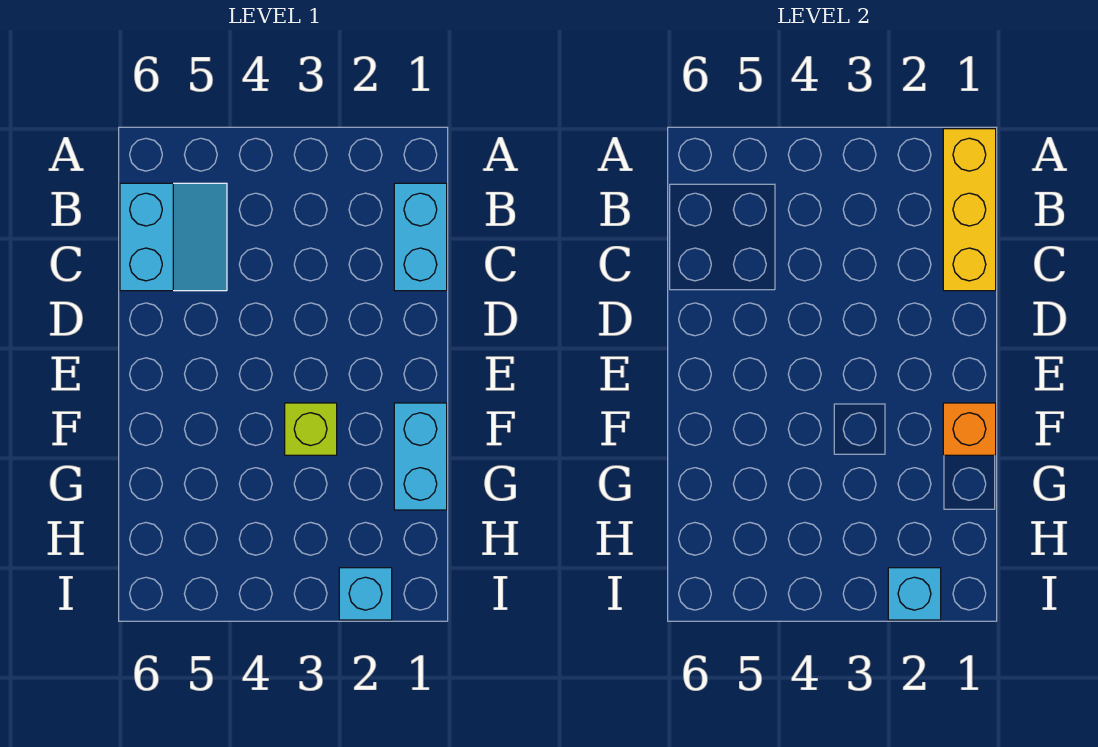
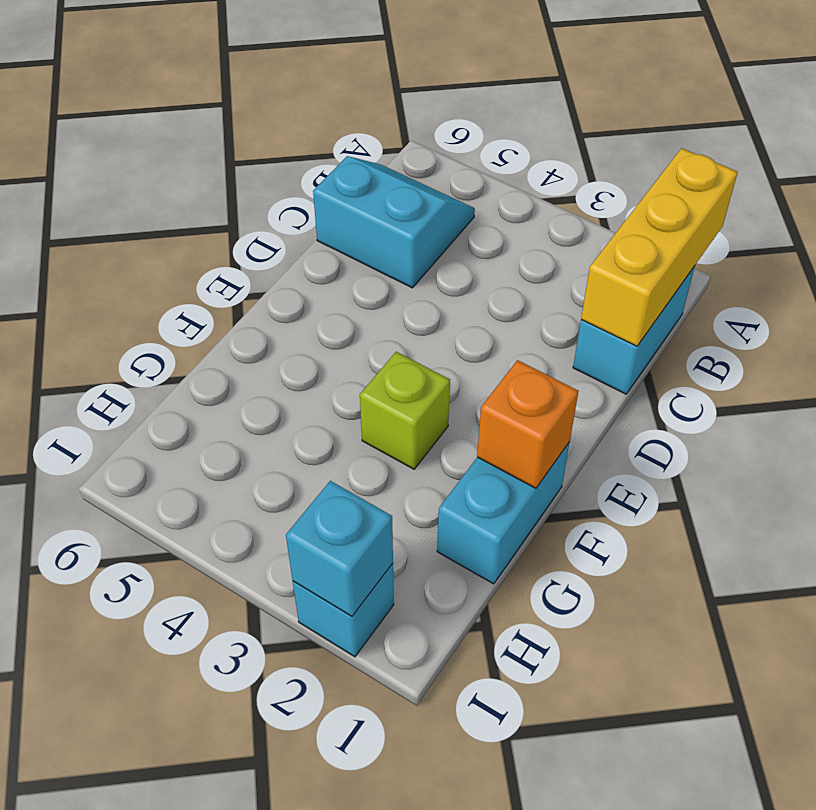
cyan 2x2 slope [120,183,227,291] -> cyan 2x2 slope turned to [313,156,475,288]

